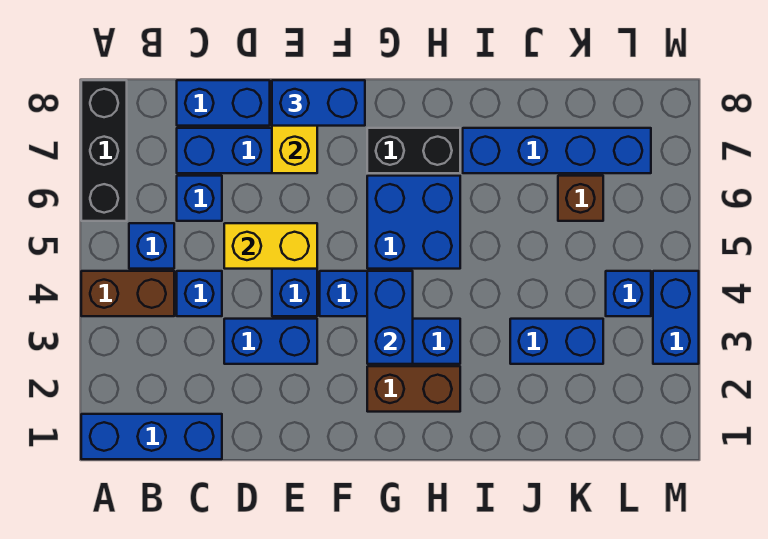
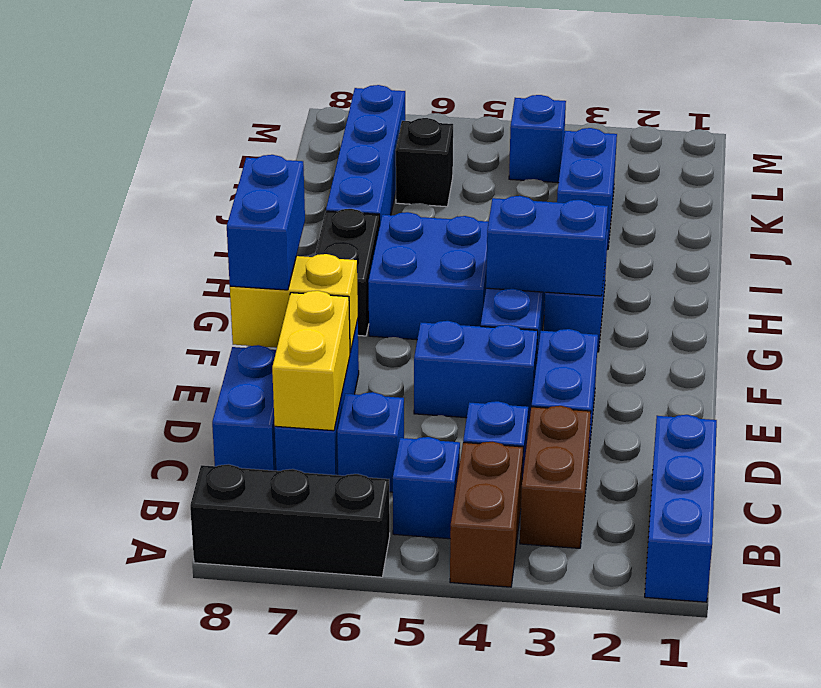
yellow 1x2 brick [224,223,317,269] -> yellow 1x2 brick moved to [272,291,350,431]
brown 1x2 brick [367,366,460,412] -> brown 1x2 brick moved to [520,406,591,548]
brown 1x1 brick [558,176,603,221] -> black 1x1 brick [396,118,453,207]
blue 1x2 brick [653,271,699,364] -> none

